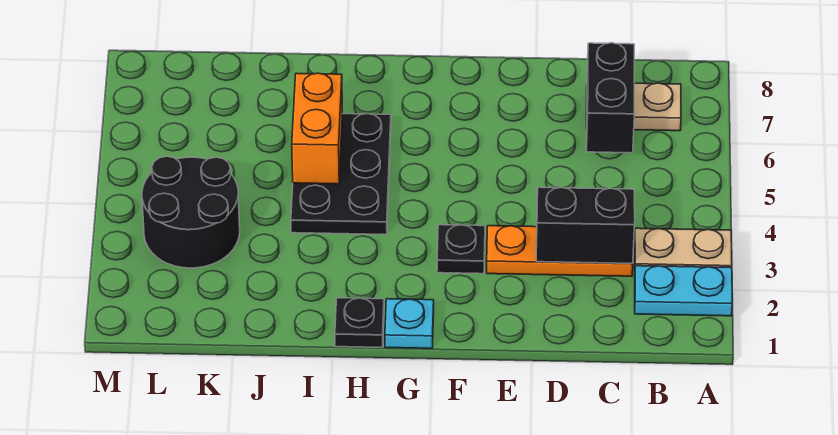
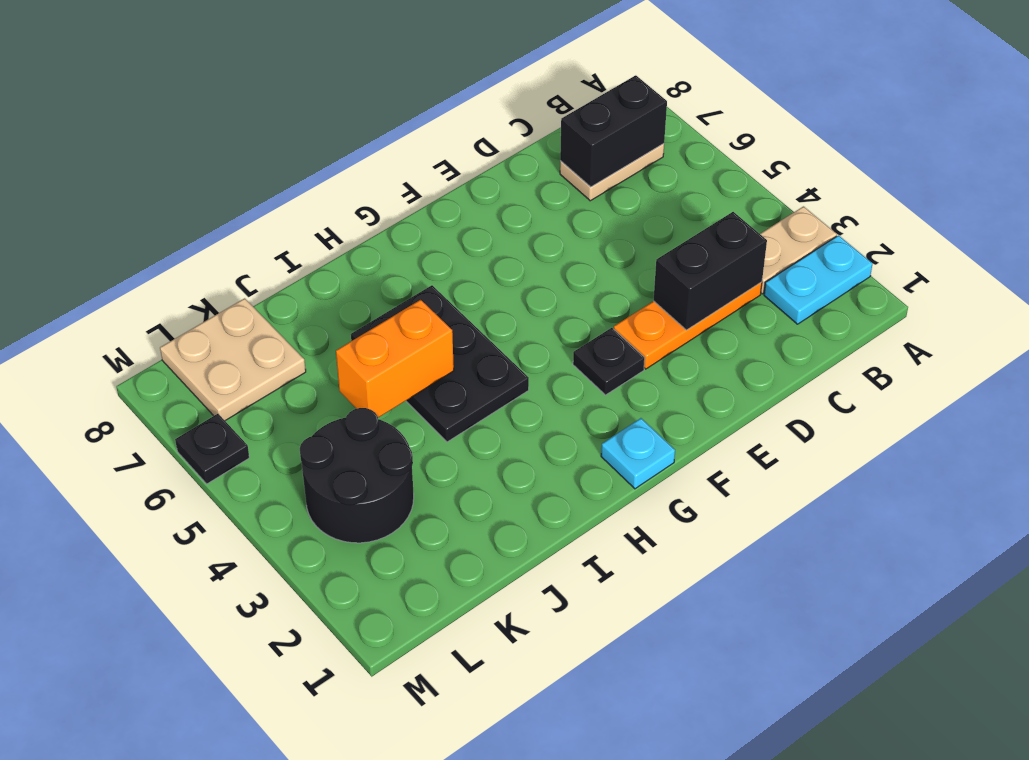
black 1x2 brick [586,43,634,153] -> black 1x2 brick turned to [560,75,667,187]
black 1x1 plate [335,298,384,347] -> black 1x1 plate moved to [175,414,249,484]
orange 1x2 brick [292,73,342,184] -> orange 1x2 brick turned to [336,300,454,418]
none -> tan 2x2 plate [160,298,306,421]

